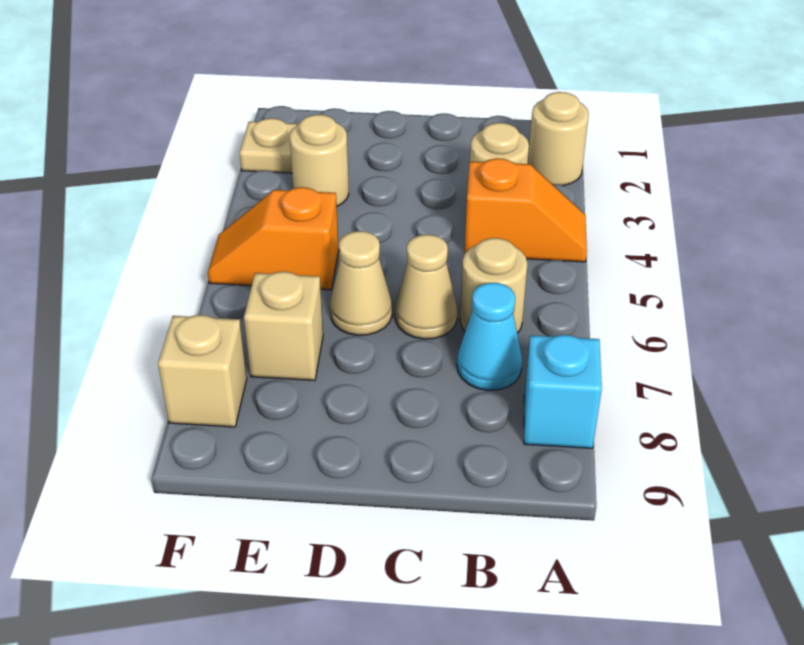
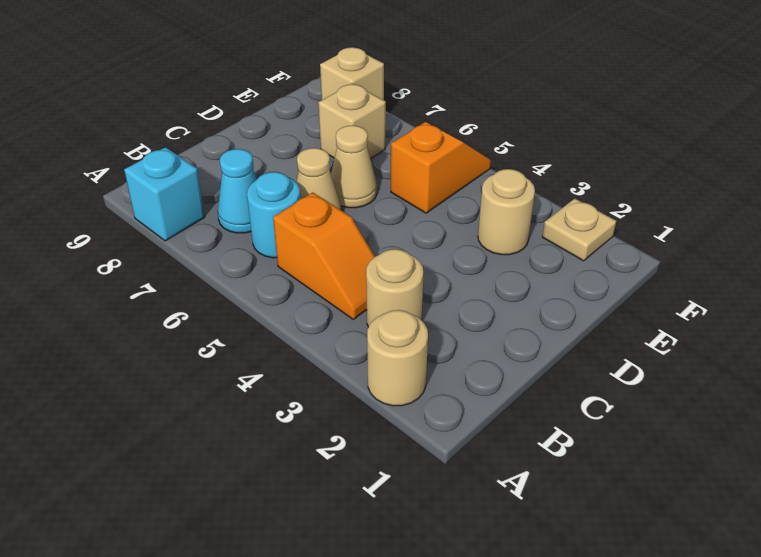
orange 1x2 slope [465,158,587,262] -> orange 1x2 slope turned to [273,192,375,319]
tan 1x1 round brick [460,238,527,333] -> cyan 1x1 round brick [247,172,300,258]

